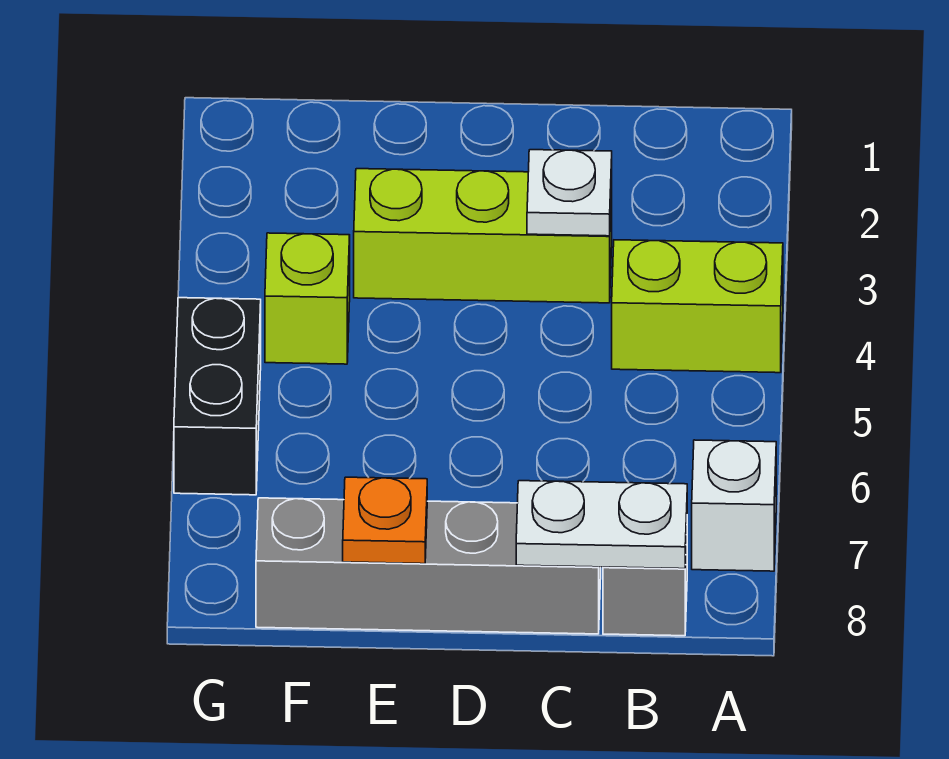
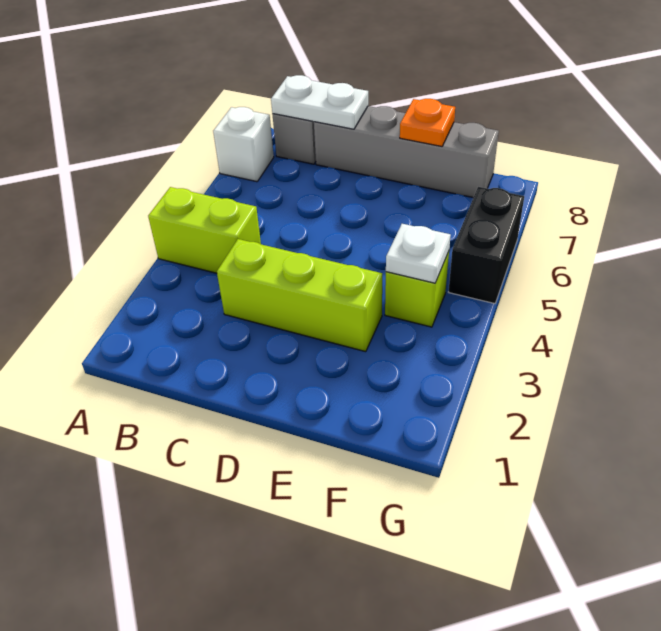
white 1x1 plate [527,150,612,236] -> white 1x1 plate moved to [386,224,451,283]

